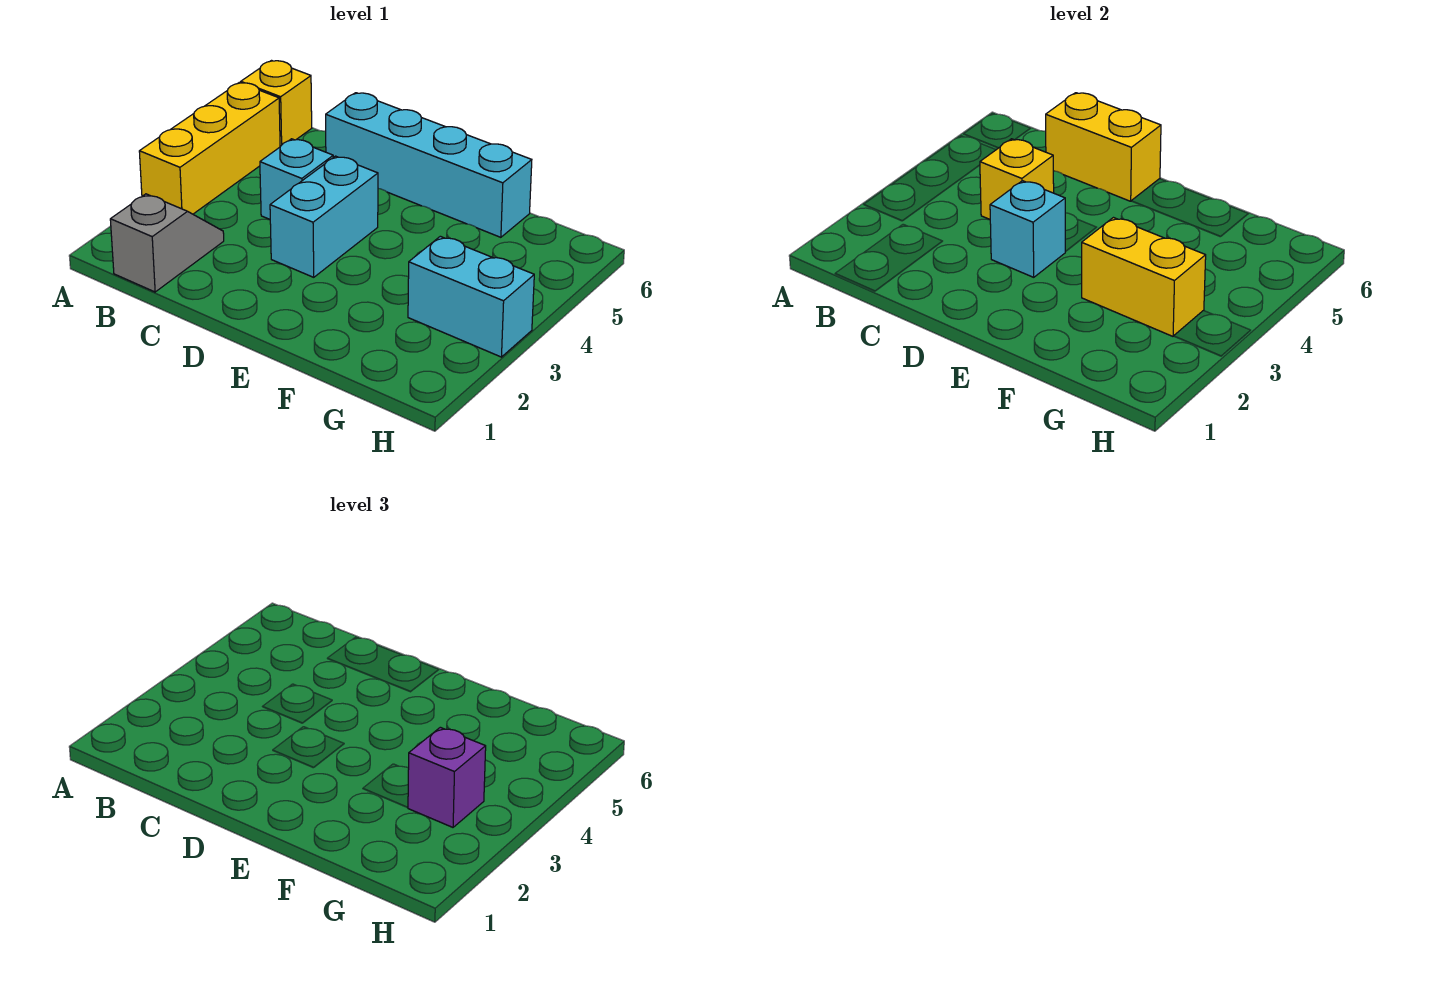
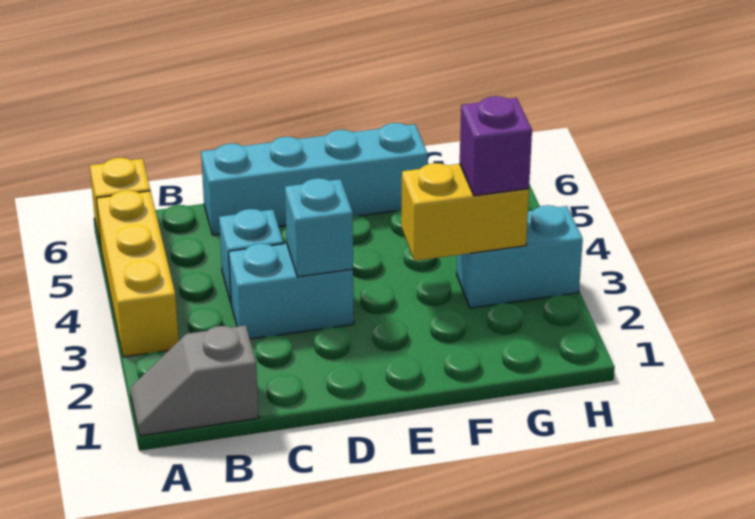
grey 1x2 slope [110,194,224,292] -> grey 1x2 slope turned to [130,325,259,436]
yellow 1x1 brick [980,139,1054,219] -> none
yellow 1x2 brick [1046,93,1161,201] -> none
cyan 1x2 brick [270,156,378,277] -> cyan 1x2 brick turned to [229,244,354,339]

